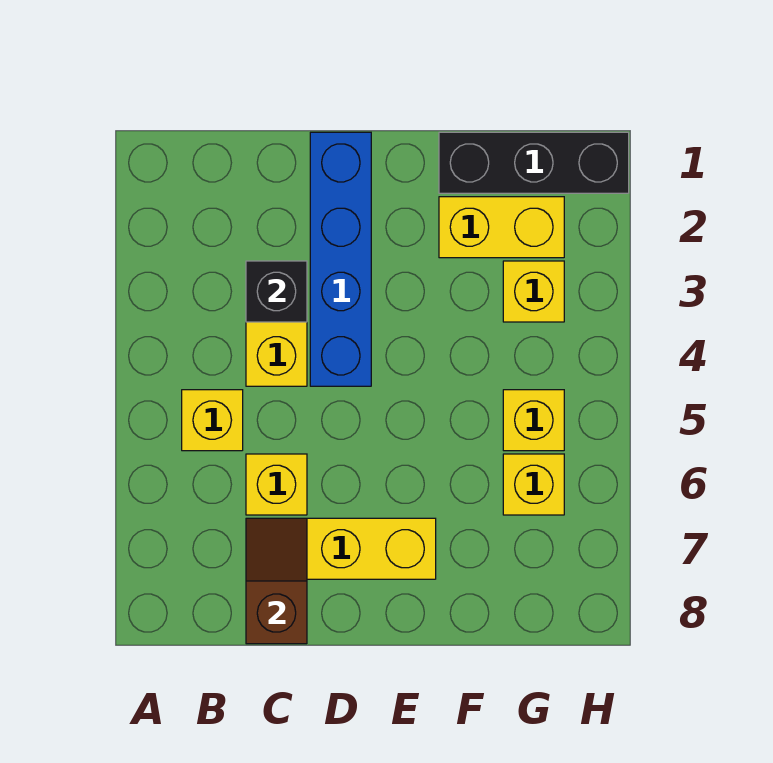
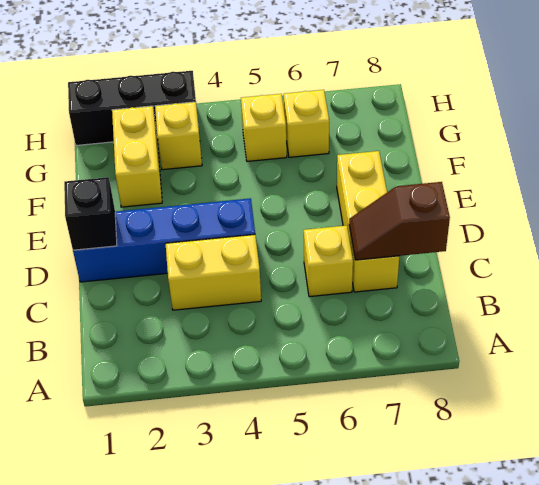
yellow 1x1 brick [182,390,243,451] -> none
black 1x1 brick [246,261,307,322] -> black 1x1 brick moved to [64,177,117,250]
black 1x3 brick [439,132,629,193] -> black 1x3 brick turned to [68,71,196,145]

